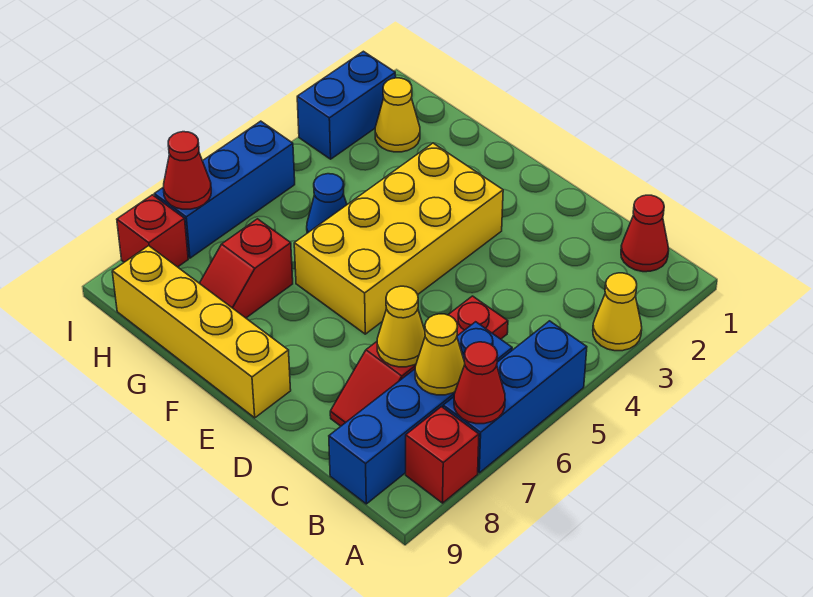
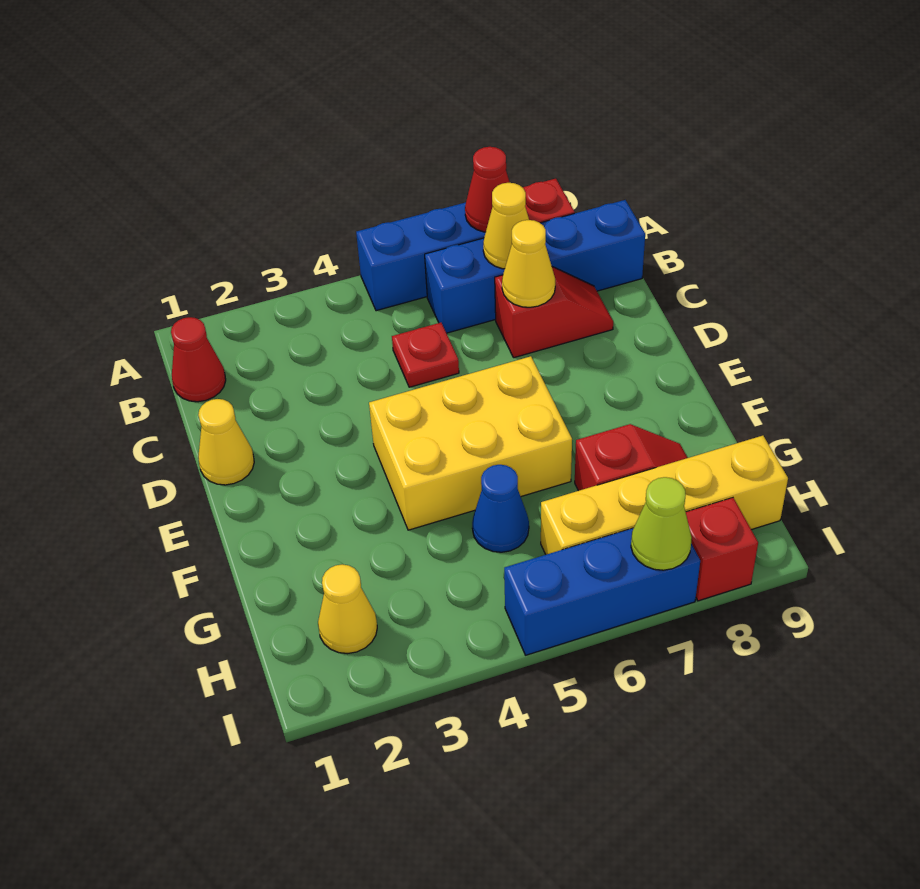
yellow 1x1 cone [593,273,642,351] -> yellow 1x1 cone moved to [198,399,254,485]
yellow 2x4 brick [294,143,503,334] -> yellow 2x3 brick [369,356,572,530]
yellow 1x4 brick [112,246,291,418] -> yellow 1x4 brick turned to [541,436,788,555]
blue 1x2 brick [297,51,396,159] -> none
red 1x1 cone [163,132,211,209] -> lime 1x1 cone [631,477,692,570]

